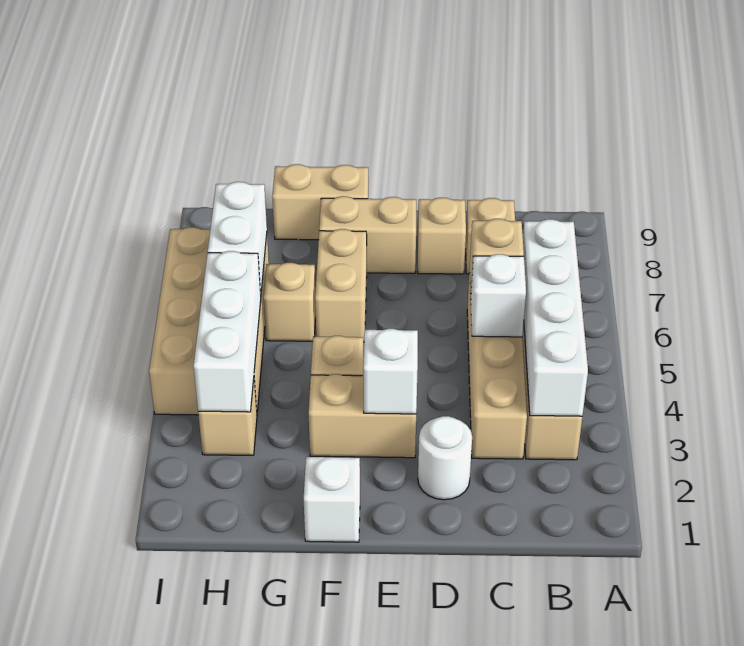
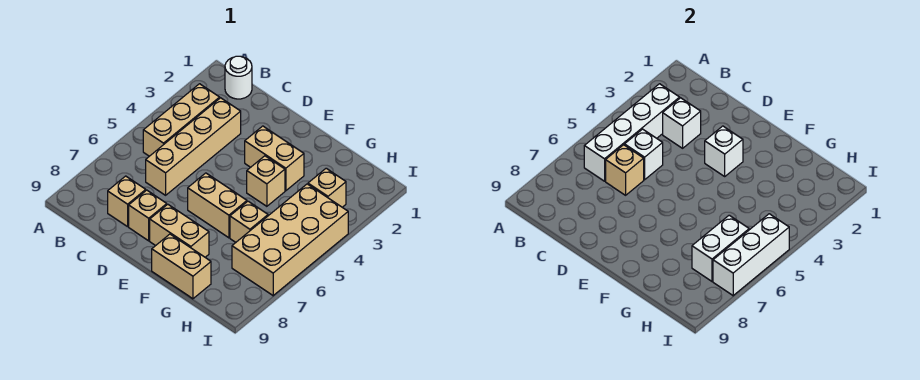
white 1x1 round brick [418,416,472,500] -> white 1x1 round brick moved to [225,56,252,99]
white 1x1 brick [304,457,360,542] -> white 1x1 brick moved to [663,98,701,148]
tan 1x2 brick [315,229,367,342] -> tan 1x2 brick turned to [188,173,247,238]
white 1x3 brick [193,251,261,412] -> white 1x3 brick moved to [713,214,789,296]

